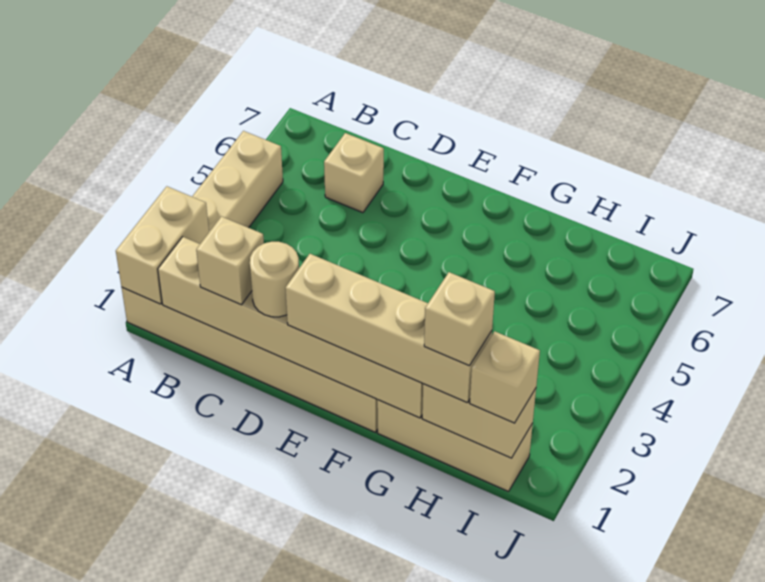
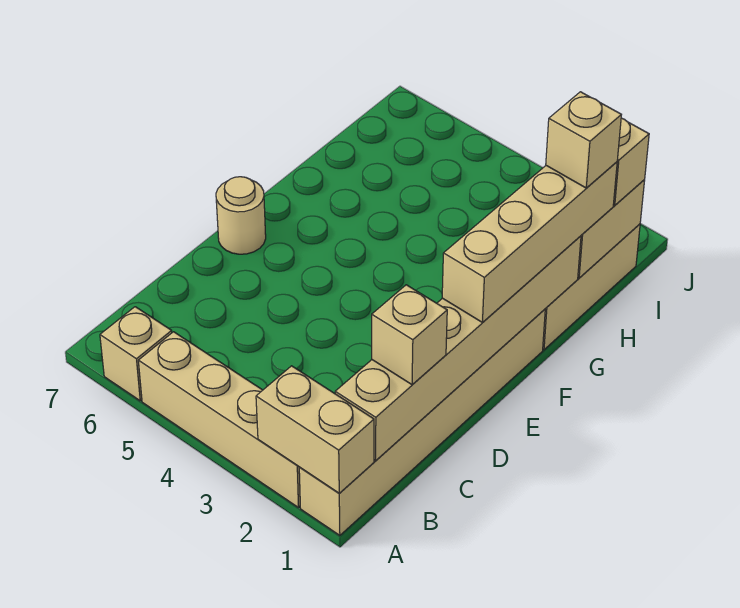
tan 1x1 brick [324,133,384,213] -> tan 1x1 brick moved to [100,307,172,401]
tan 1x1 round brick [250,242,299,317] -> tan 1x1 round brick moved to [216,177,266,254]

